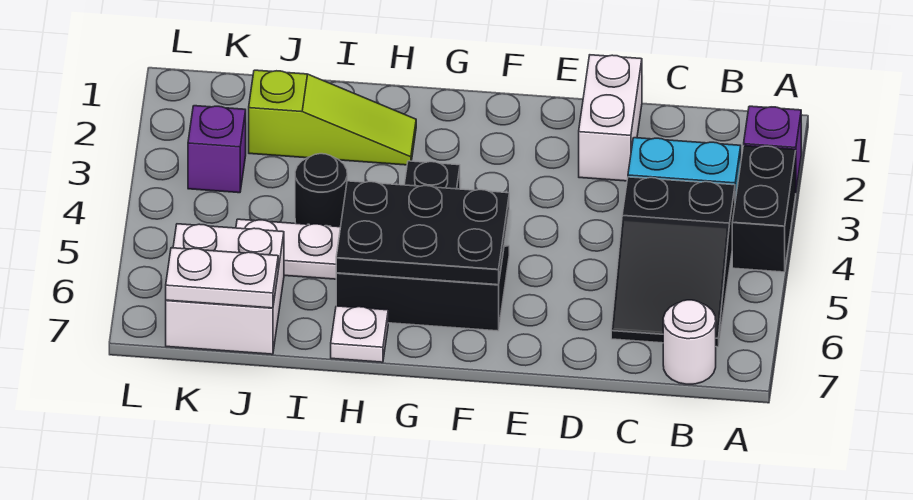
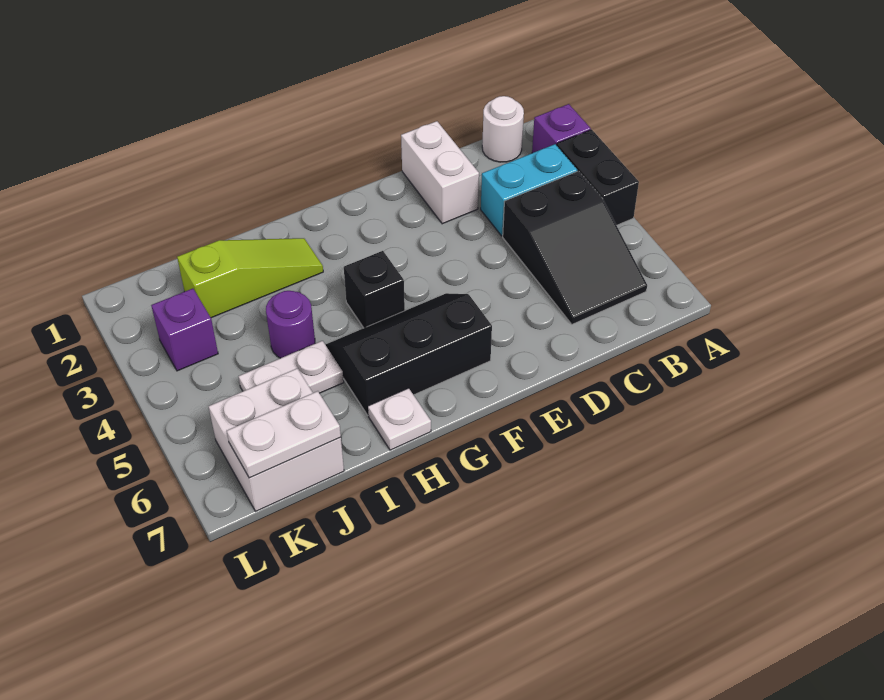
white 1x1 round brick [663,300,716,384] -> white 1x1 round brick moved to [482,96,524,162]
black 2x3 plate [336,181,509,285] -> none
black 1x1 round brick [295,154,347,227] -> purple 1x1 round brick [266,291,315,358]

